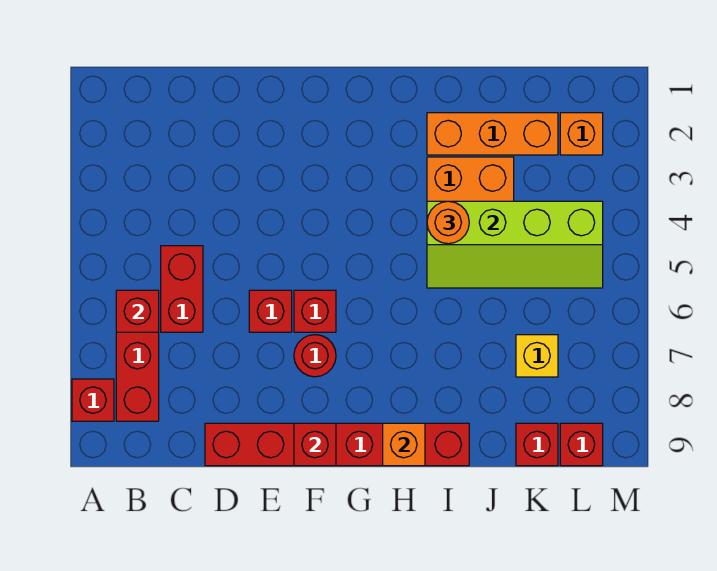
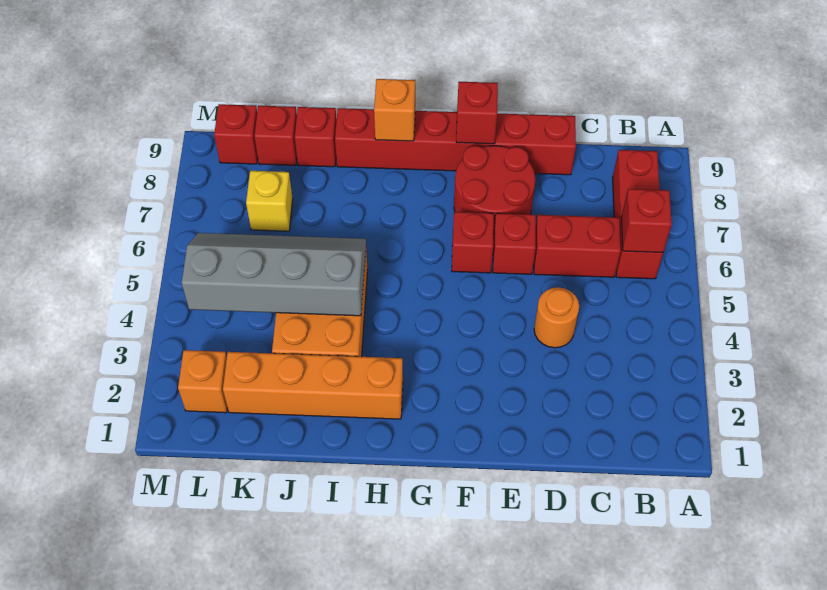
red 1x1 brick [72,379,114,421] -> red 1x1 brick moved to [295,107,337,167]
red 1x2 brick [161,246,203,332] -> red 1x2 brick turned to [534,215,621,277]
red 1x1 round brick [294,335,336,377] -> red 2x2 round brick [454,146,535,237]
orange 1x3 brick [427,113,558,155] -> orange 1x4 brick [223,352,403,419]
lime 2x4 slope [427,201,603,288] -> grey 2x4 slope [182,233,366,316]
orange 1x1 round brick [427,201,469,244] -> orange 1x1 round brick moved to [534,287,579,348]

